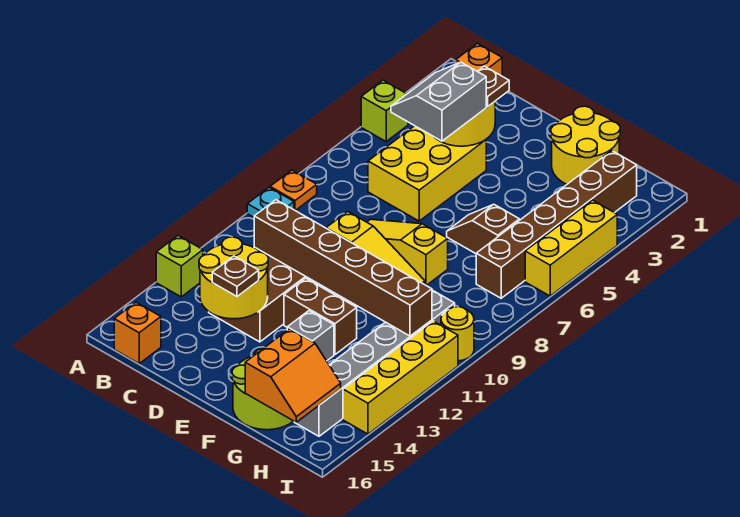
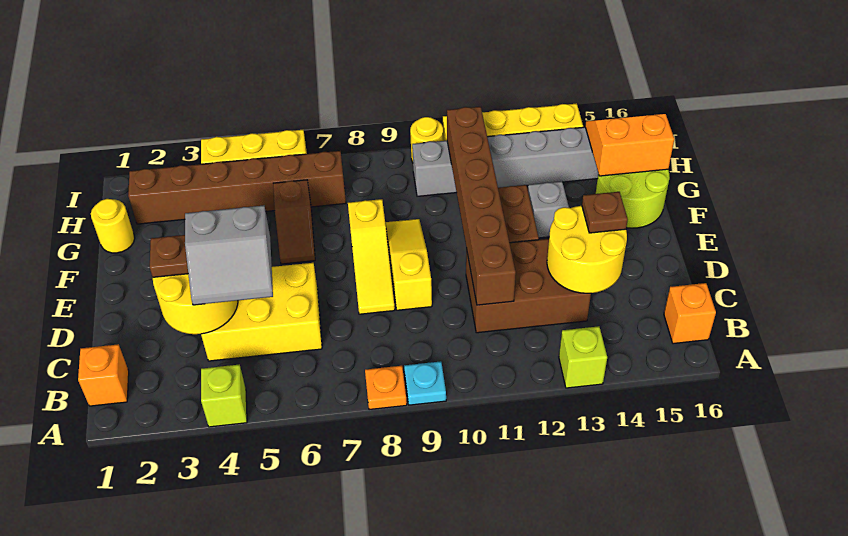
yellow 2x2 round brick [551,106,620,184] -> yellow 1x1 round brick [91,199,135,253]

